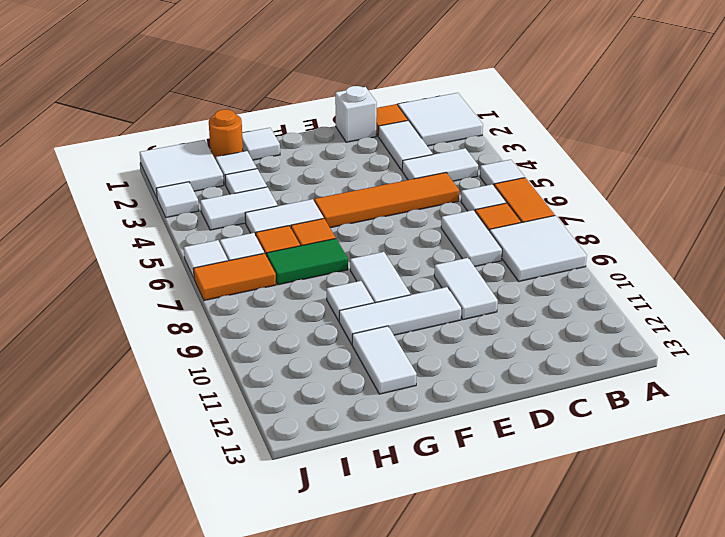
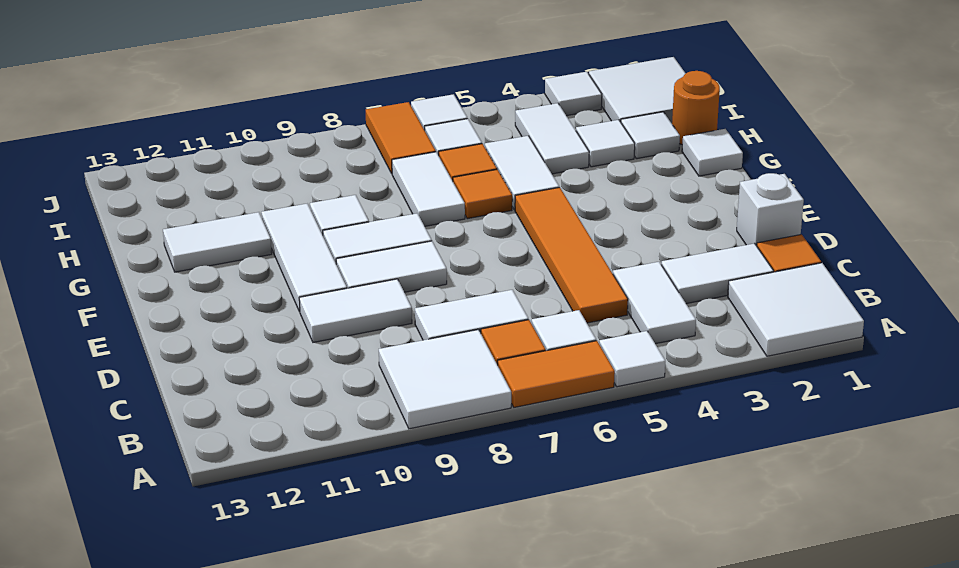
none -> white 1x2 tile [336,241,447,292]
green 1x2 tile [267,239,348,285] -> white 1x2 tile [392,152,465,226]

